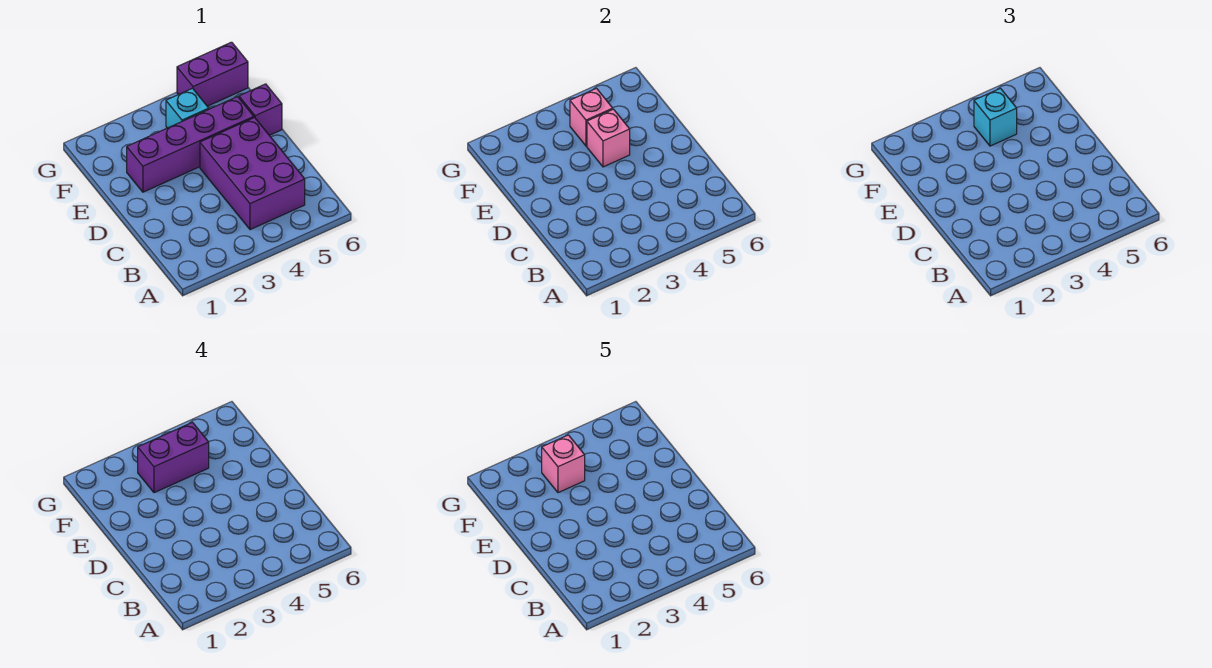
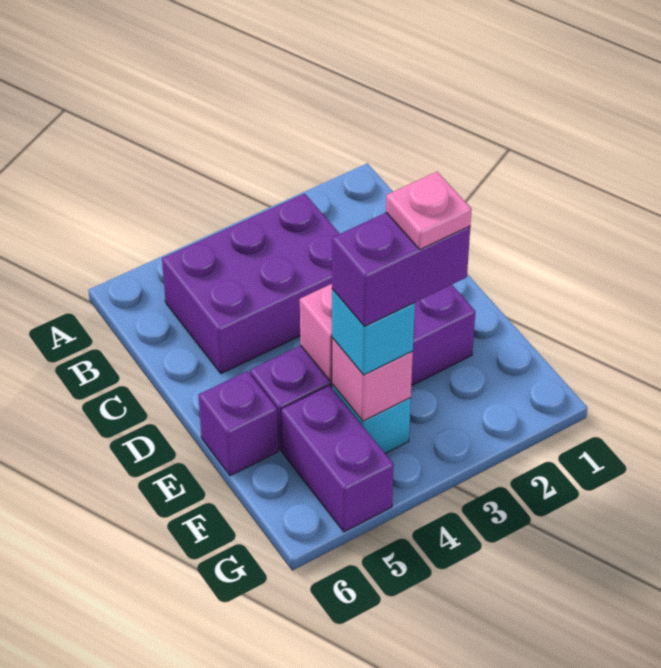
purple 2x3 brick [200,118,305,230] -> purple 2x3 brick turned to [162,194,339,374]
pink 1x1 brick [542,435,585,493] -> pink 1x1 plate [386,172,472,249]
purple 1x2 brick [177,42,248,106] -> purple 1x2 brick turned to [281,385,394,532]

